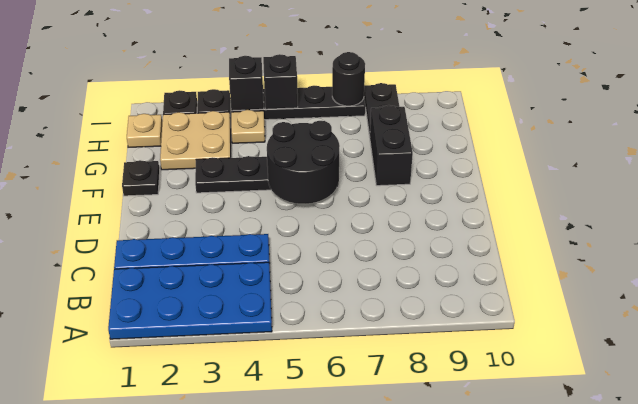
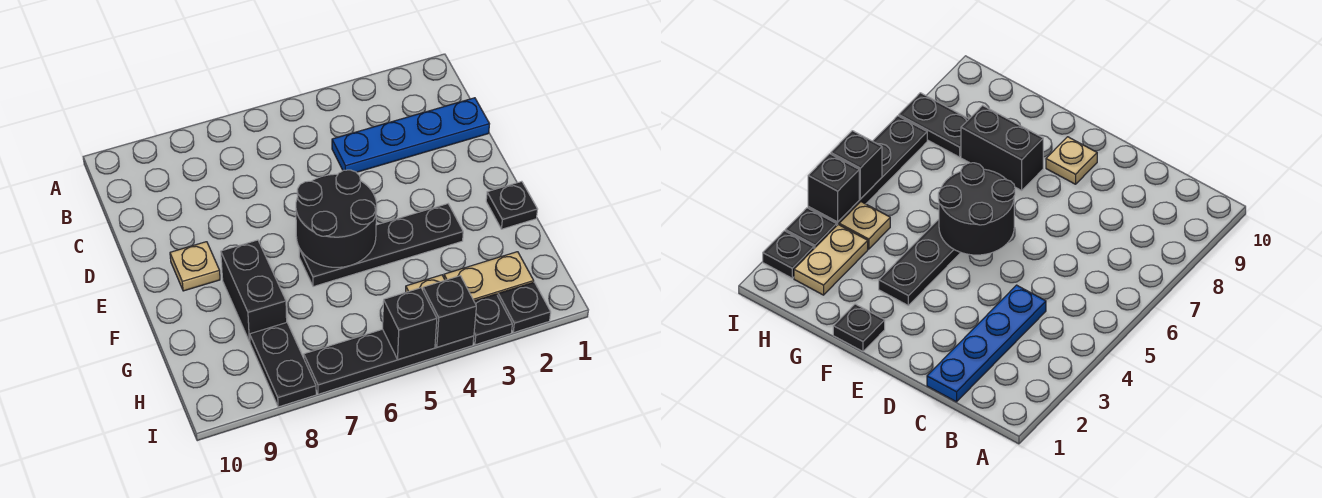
blue 2x4 plate [108,262,272,339] -> none
tan 2x2 plate [160,111,231,170] -> tan 1x2 plate [444,252,534,301]
tan 1x1 plate [127,114,162,147] -> tan 1x1 plate moved to [170,242,220,291]
black 1x1 round brick [332,52,365,106] -> none

